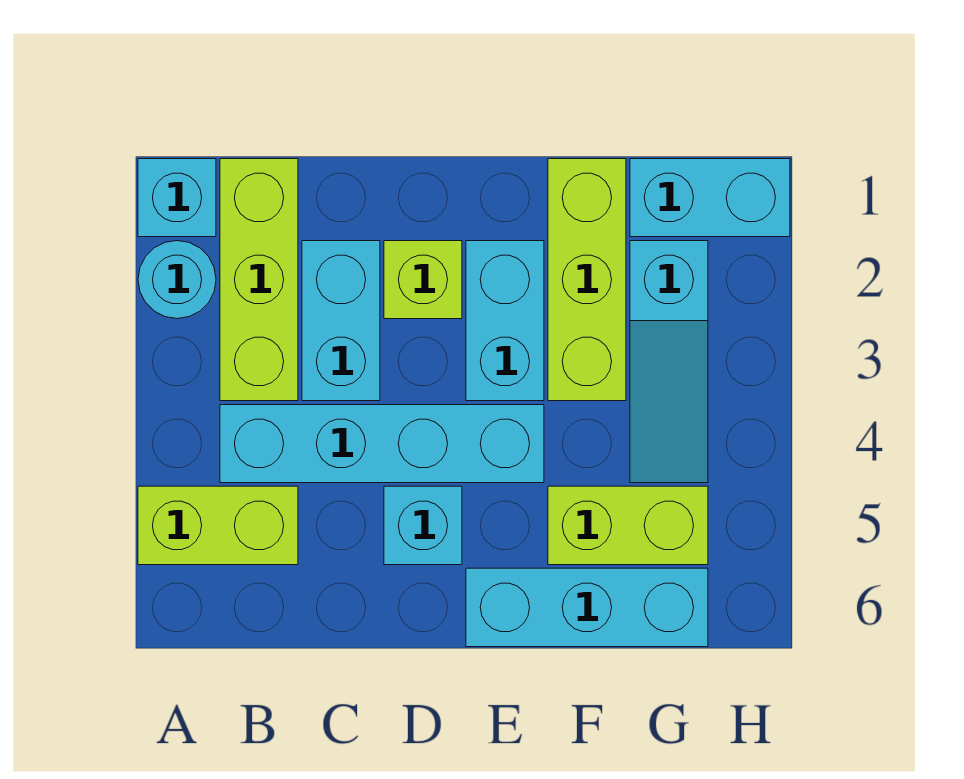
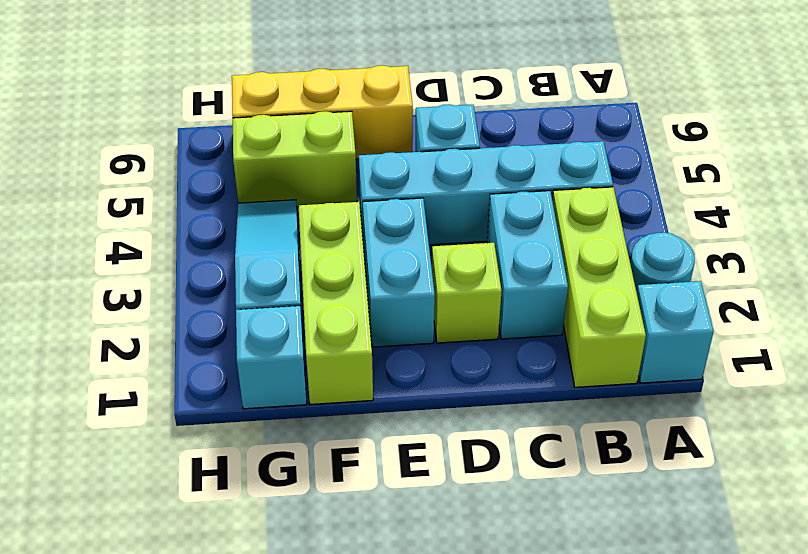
lime 1x2 brick [138,486,298,565] -> none
cyan 1x3 brick [466,568,708,647] -> yellow 1x3 brick [232,65,413,159]
cyan 1x2 brick [630,159,790,237] -> cyan 1x1 brick [236,306,307,409]

